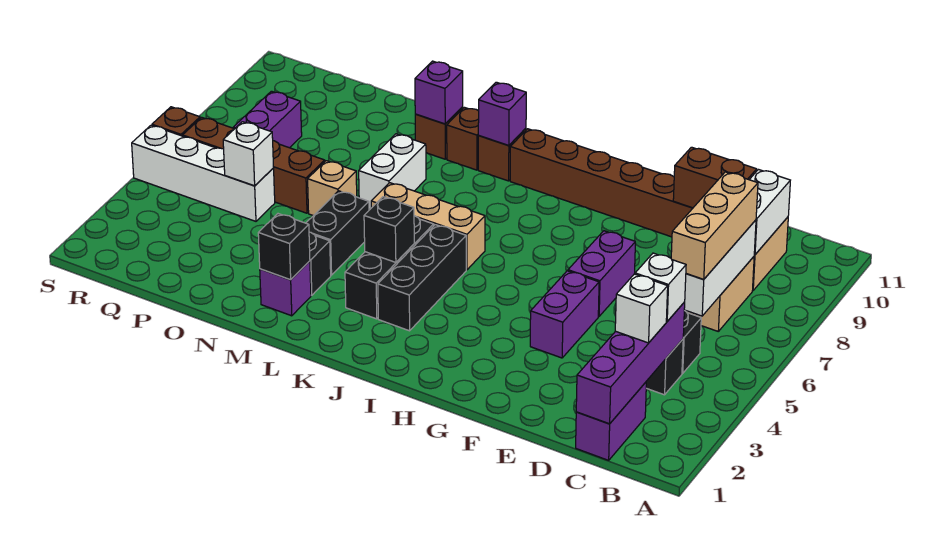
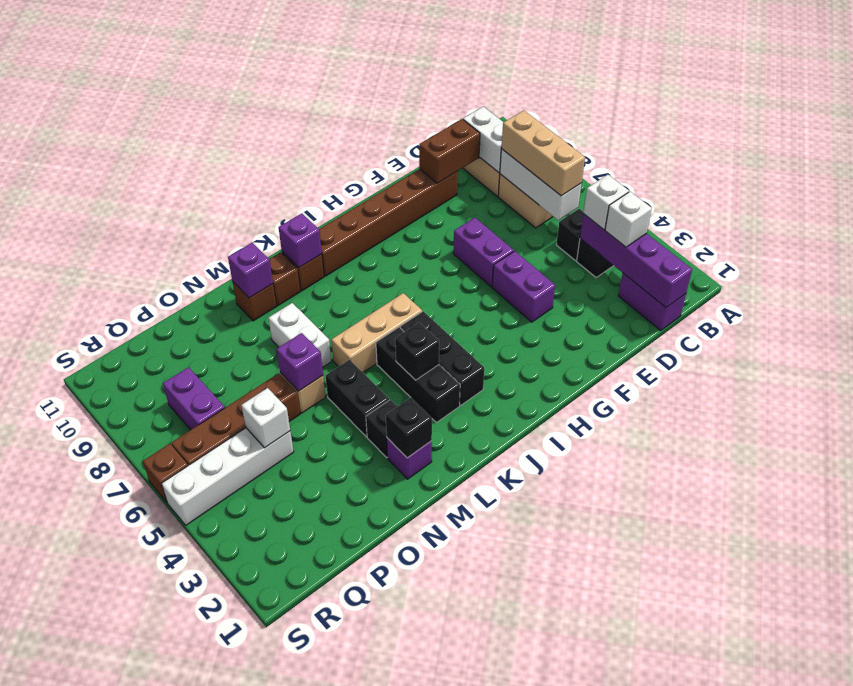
none -> purple 1x1 brick [277,333,323,391]

